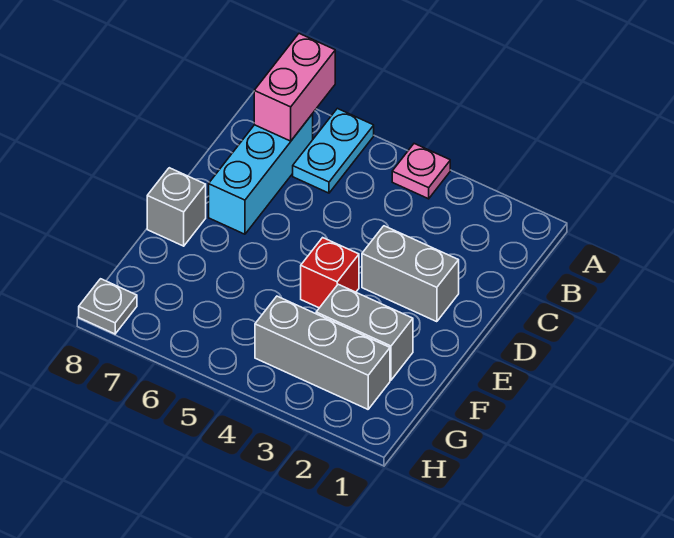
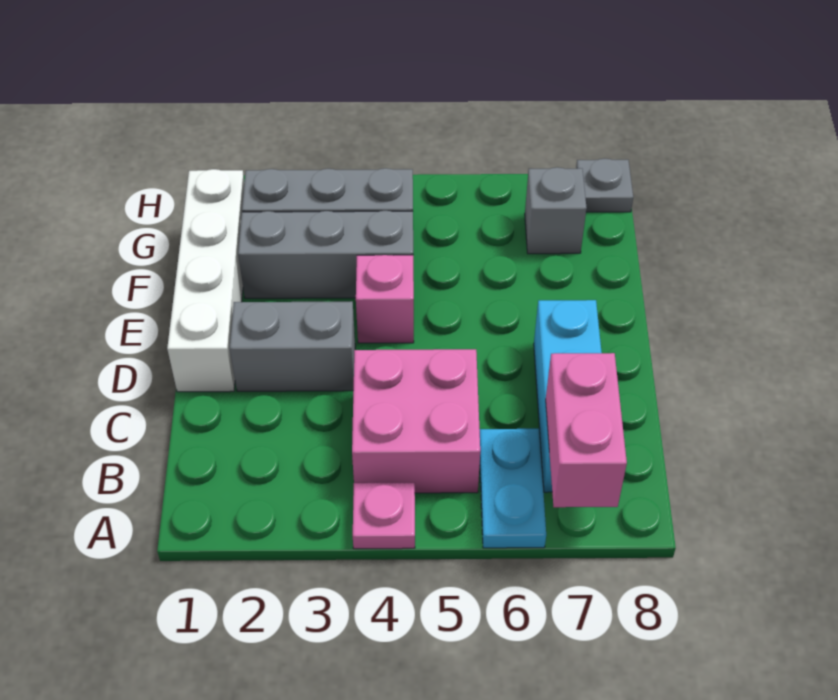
none -> pink 2x2 brick [352,349,480,493]
none -> white 1x4 brick [167,169,245,392]
red 1x1 brick [301,238,359,308] -> pink 1x1 brick [356,255,414,343]
grey 1x1 brick [147,168,206,246] -> grey 1x1 brick moved to [525,167,587,254]
grey 1x2 brick [316,284,413,380] -> grey 1x3 brick [238,211,413,298]

